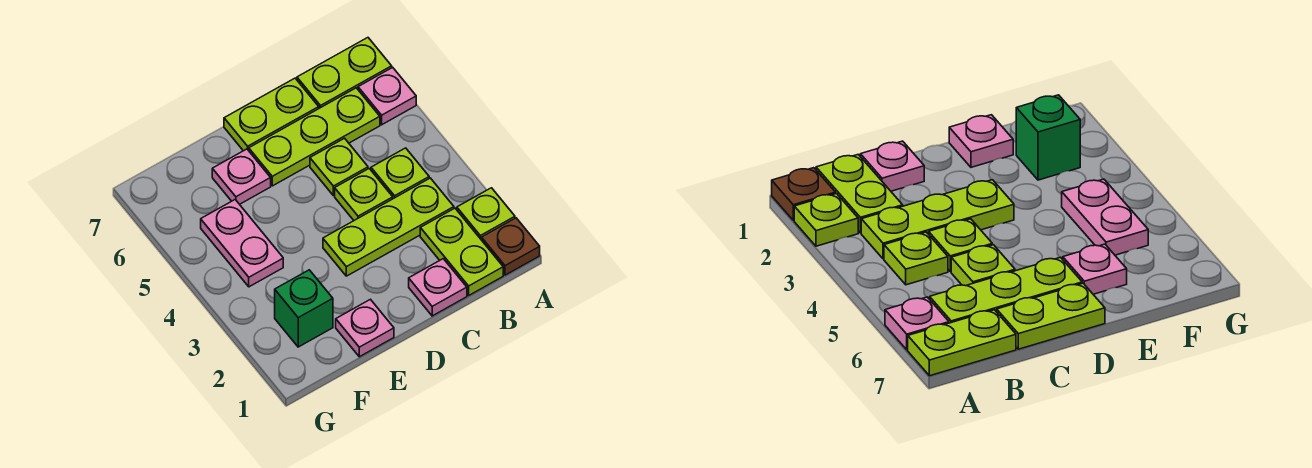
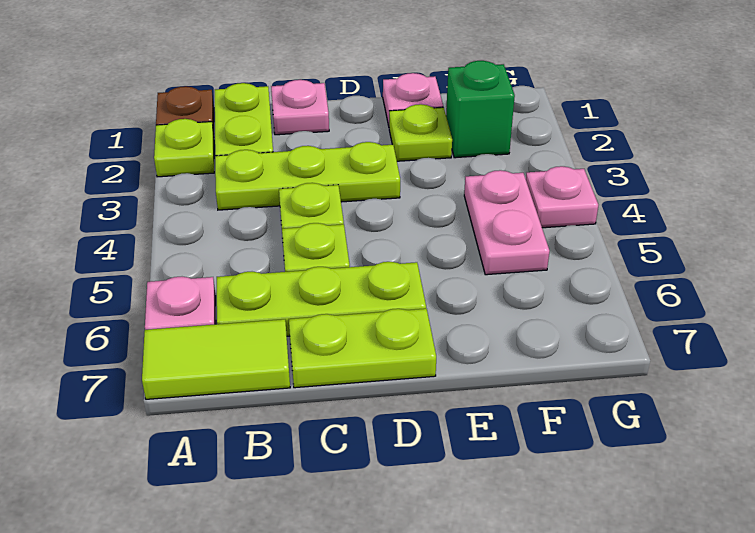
lime 1x2 plate [297,38,392,108] -> lime 1x2 tile [142,319,290,399]
lime 1x1 plate [371,148,429,199] -> lime 1x1 plate moved to [389,104,452,161]
pink 1x1 plate [212,149,271,204] -> pink 1x1 plate moved to [526,166,598,228]

